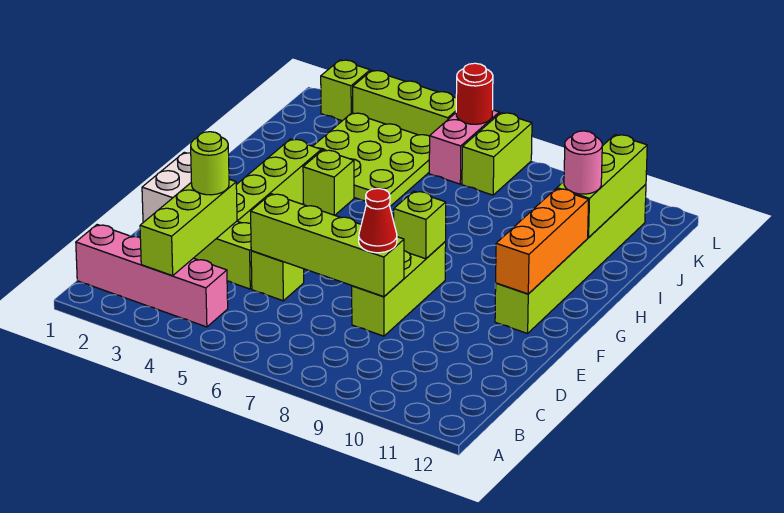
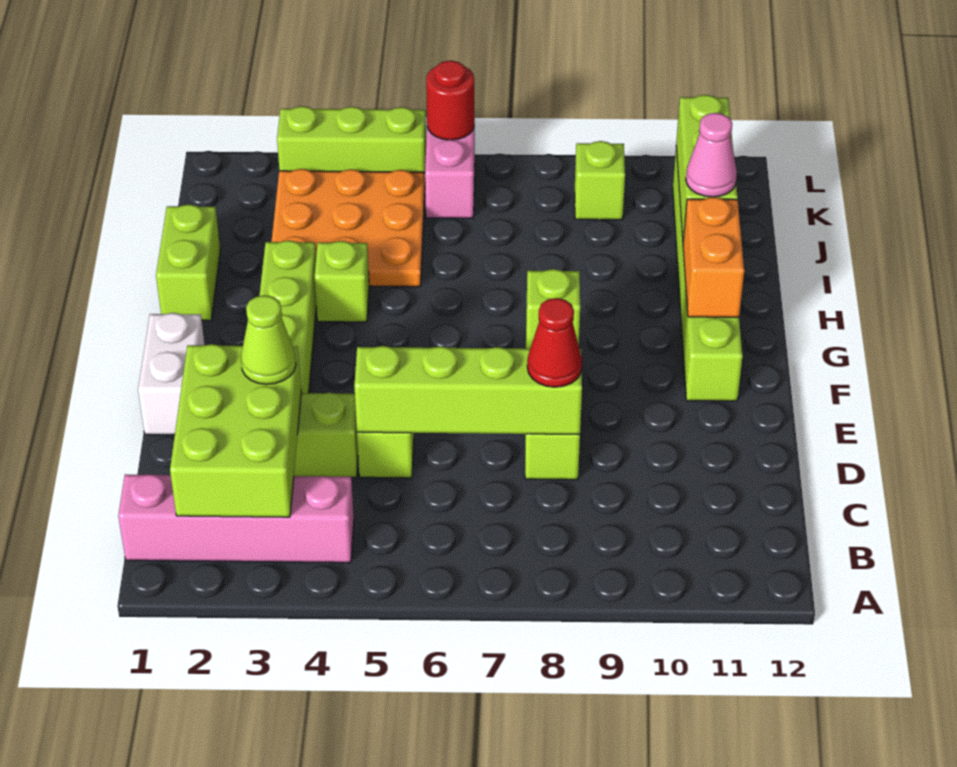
lime 1x3 brick [140,179,237,276] -> lime 2x3 brick [170,344,301,517]
lime 1x1 round brick [191,132,229,195] -> lime 1x1 cone [241,295,296,384]
orange 1x3 brick [496,189,589,294] -> orange 1x2 brick [683,197,744,317]
lime 3x3 plate [313,113,430,206] -> orange 3x3 plate [271,169,425,287]
pink 1x1 round brick [564,131,602,194] -> pink 1x1 cone [686,113,737,197]
lime 1x2 brick [462,113,532,195] -> lime 1x2 brick moved to [156,204,220,321]
lime 1x1 brick [321,60,370,121] -> lime 1x1 brick moved to [575,141,625,220]

